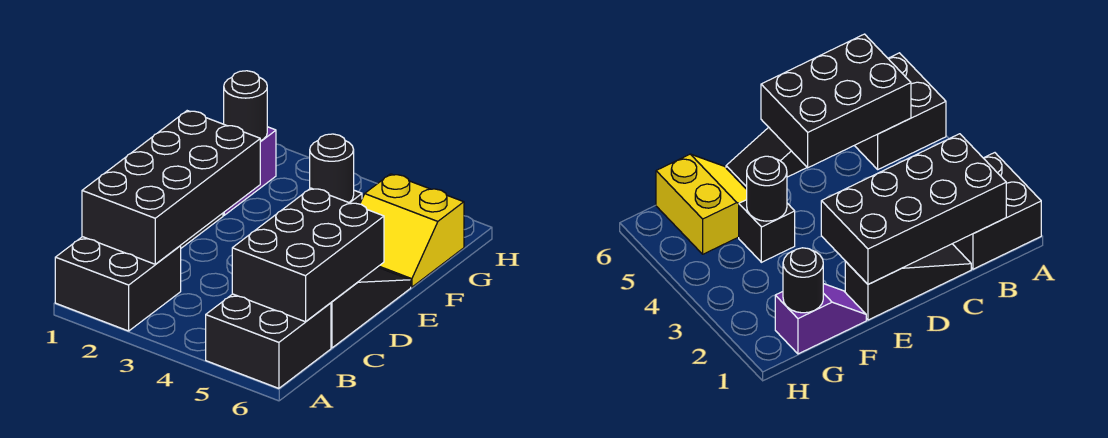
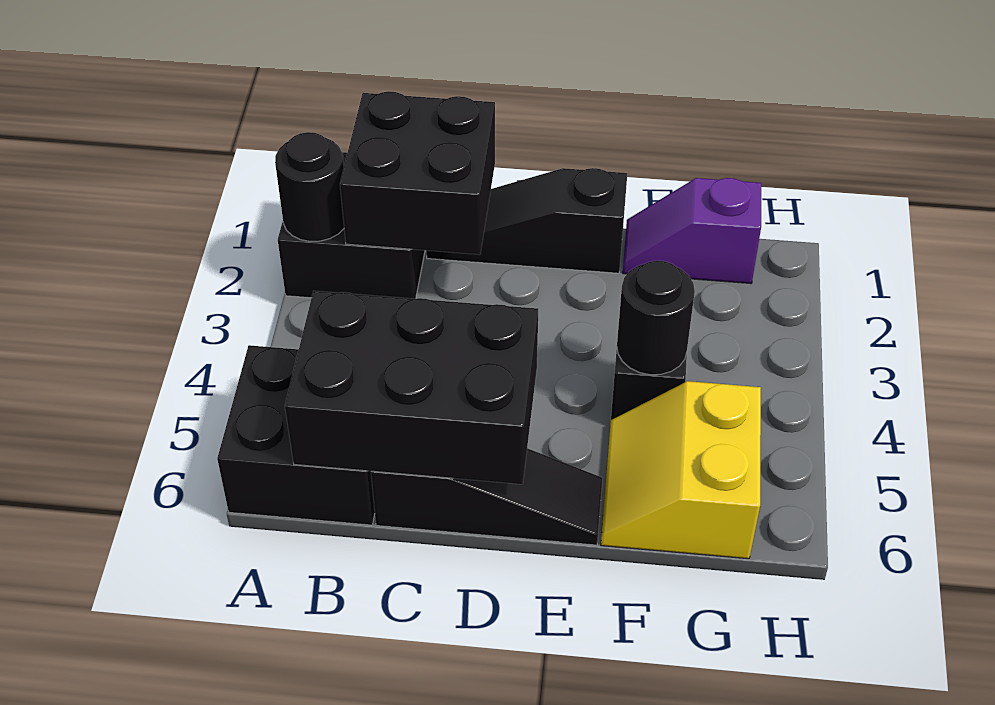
black 2x4 brick [82,111,260,264] -> black 2x2 brick [340,91,495,255]
black 1x1 round brick [224,71,267,141] -> black 1x1 round brick moved to [275,132,344,241]

